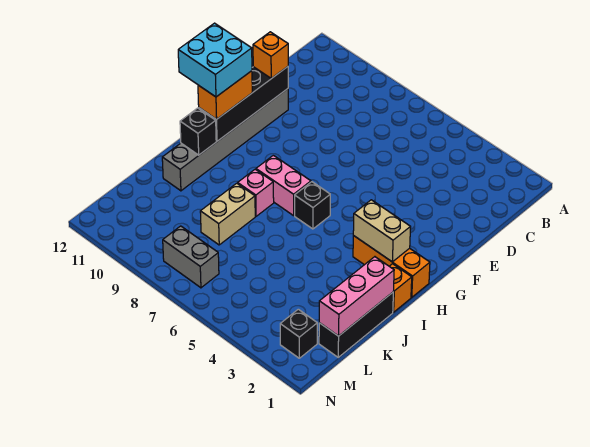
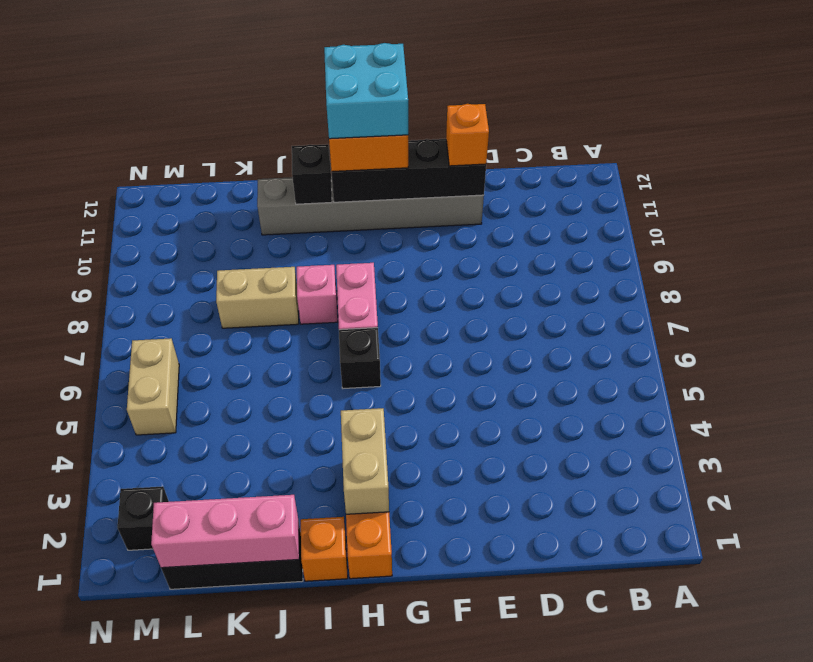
none -> tan 1x2 brick [127,338,179,435]
grey 1x2 brick [163,226,219,288] -> none

